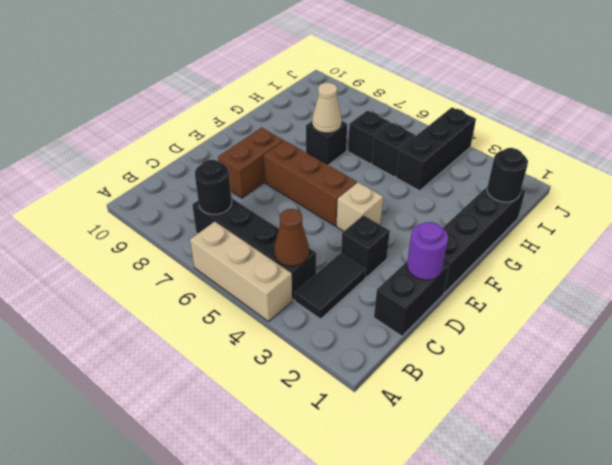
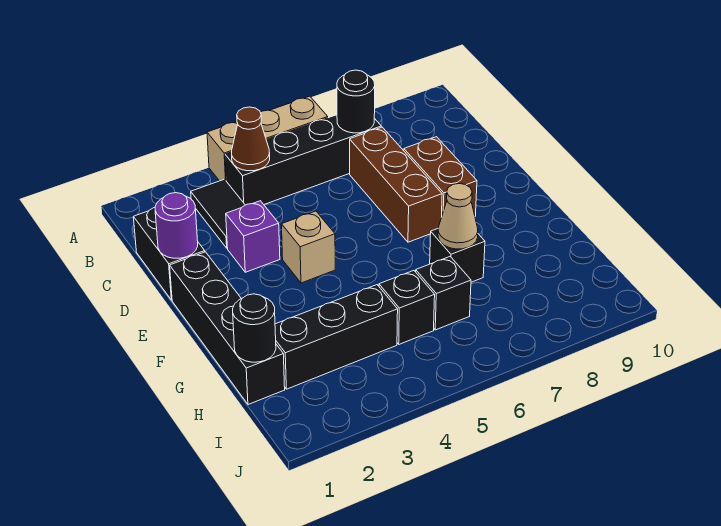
black 1x1 brick [341,215,390,277] -> purple 1x1 brick [226,201,280,272]
brown 1x3 brick [264,140,357,226] -> brown 1x3 brick turned to [350,127,442,242]
black 1x3 brick [396,107,476,191] -> black 1x3 brick turned to [275,285,398,389]

